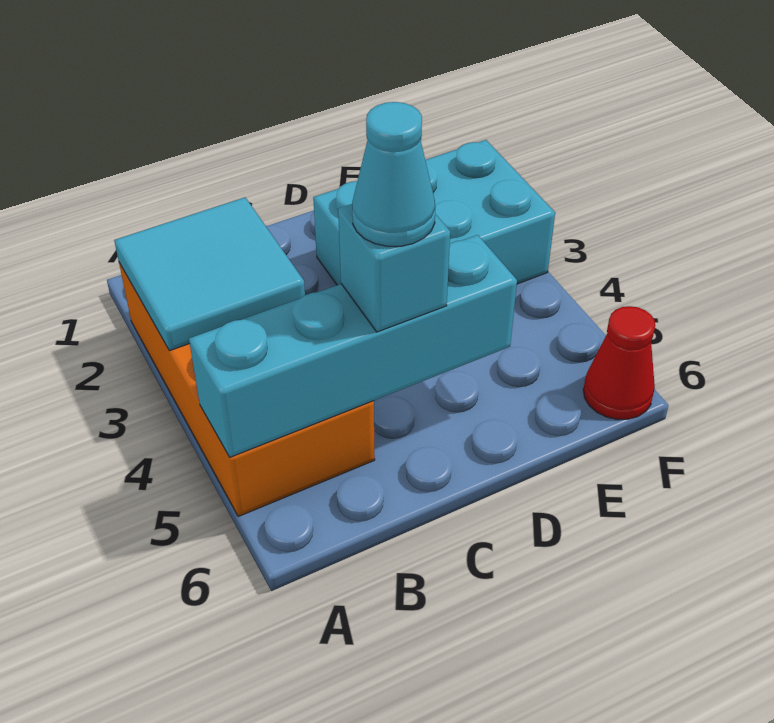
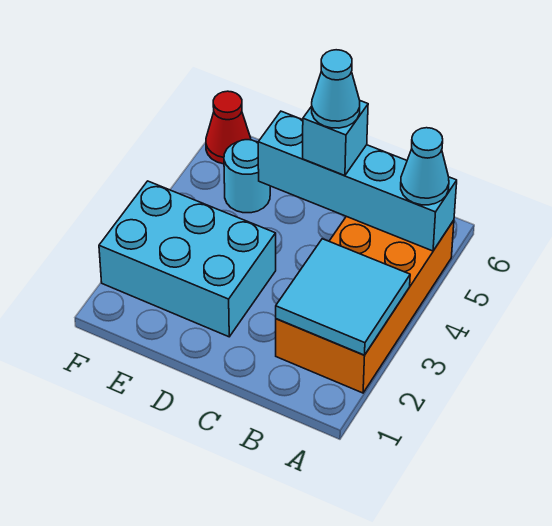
none -> cyan 1x1 cone [401,128,449,205]
none -> cyan 1x1 round brick [224,140,270,213]

